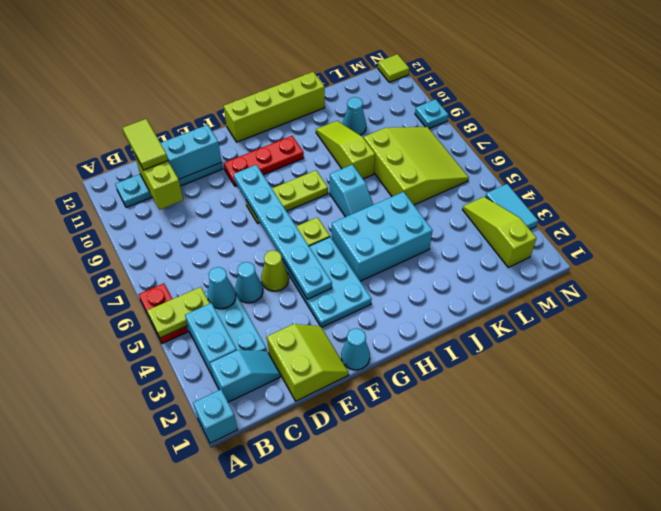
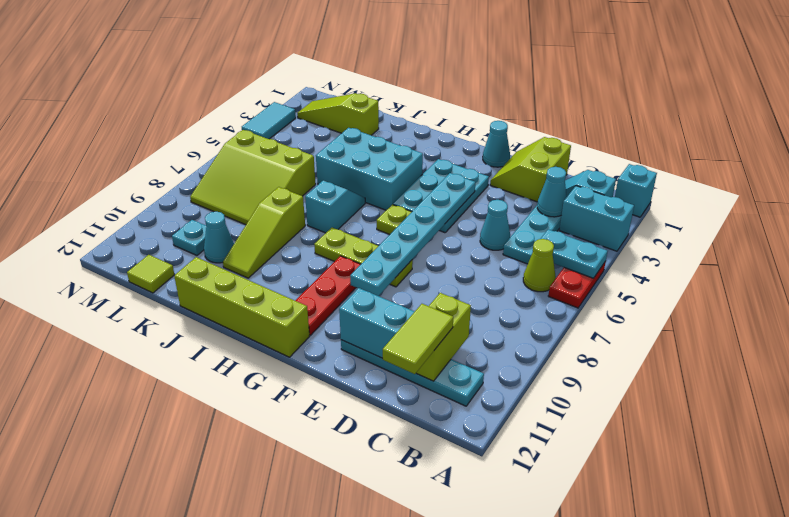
lime 1x2 plate [147,287,210,338] -> cyan 1x2 plate [541,229,608,278]
cyan 1x2 brick [185,303,237,377] -> cyan 1x2 brick turned to [559,186,634,251]
cyan 1x1 cone [208,267,236,309] -> cyan 1x1 cone moved to [537,167,567,217]
lime 1x1 cone [261,250,289,291] -> lime 1x1 cone moved to [523,239,556,292]
red 1x3 plate [224,136,304,186] -> red 1x3 plate turned to [295,256,361,335]
lime 3x3 slope [364,127,469,205] -> lime 3x3 slope turned to [190,130,316,225]
lime 1x3 slope [462,197,537,267] -> lime 1x3 slope turned to [297,93,379,135]
cyan 1x1 plate [415,99,448,129] -> cyan 1x1 plate moved to [172,220,206,255]
lime 1x1 tile [378,54,409,82] -> lime 1x1 tile moved to [127,255,174,293]

